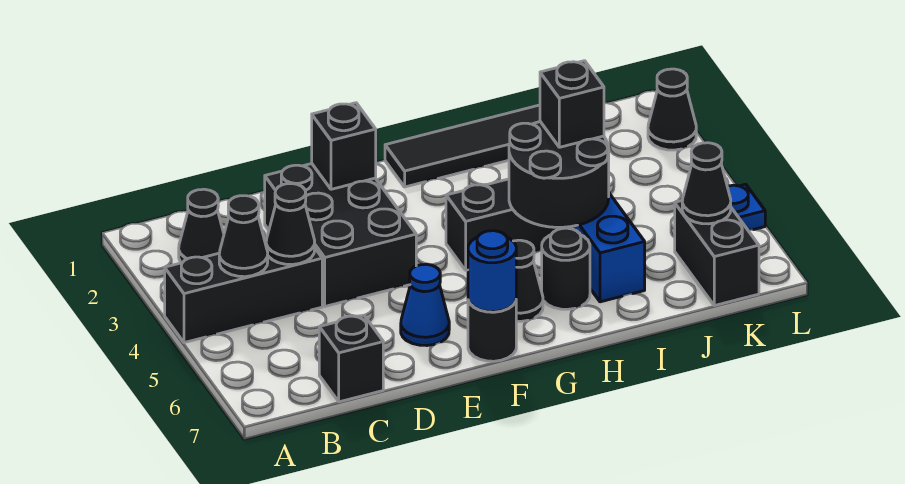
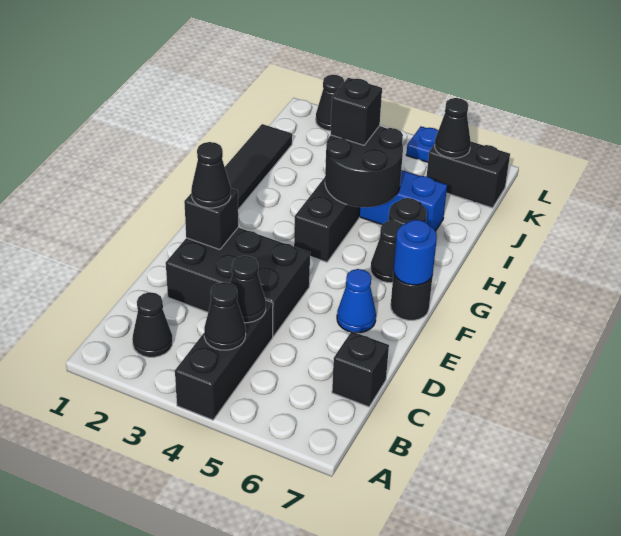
none -> black 1x1 cone [191,142,231,208]

